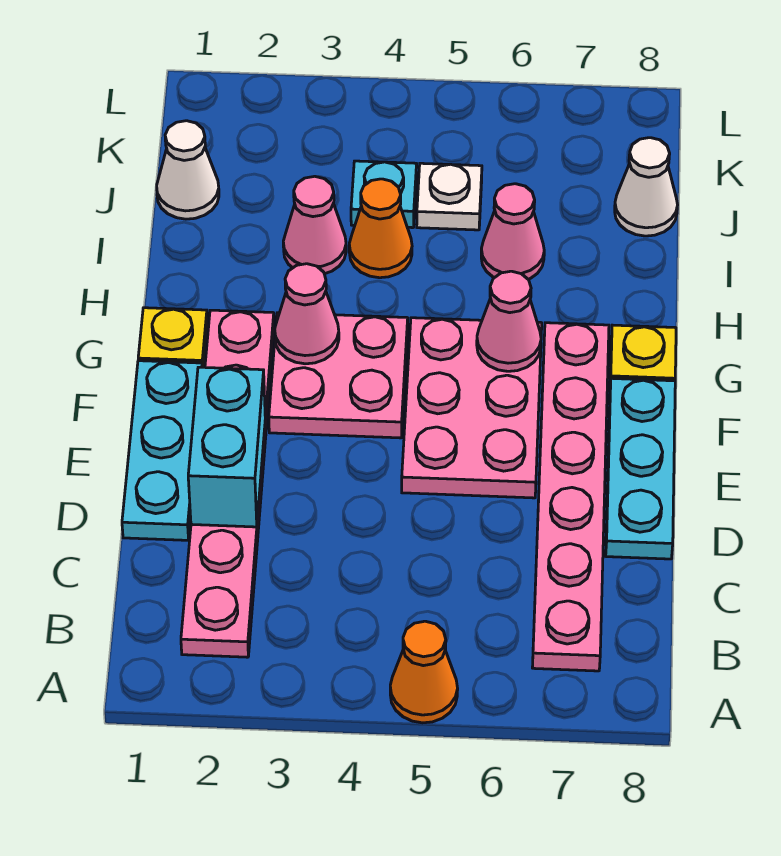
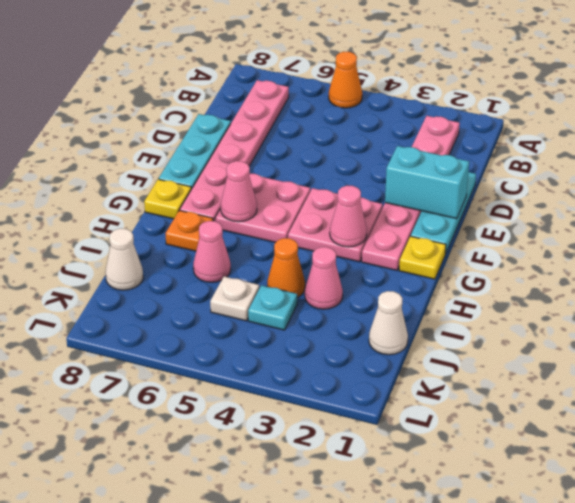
cyan 1x2 brick [188,367,265,527] -> cyan 1x2 brick turned to [385,146,469,219]
pink 2x3 plate [402,318,542,498] -> pink 2x2 plate [215,174,310,242]
none -> orange 1x1 plate [165,210,213,251]

